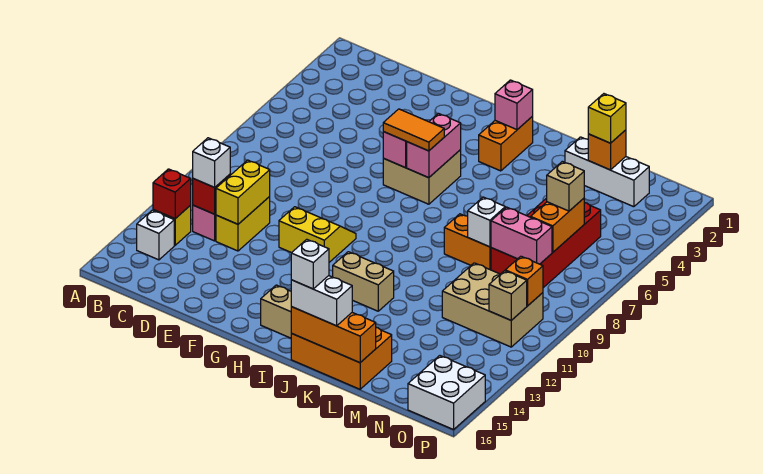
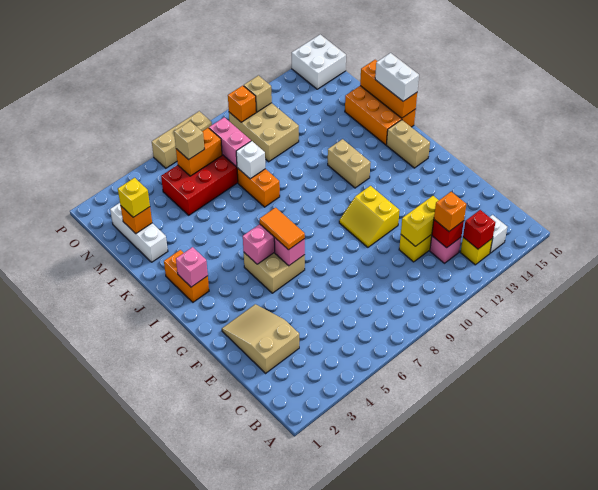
white 1x1 brick [193,138,230,187] -> orange 1x1 brick [434,192,466,231]
none -> tan 2x3 slope [222,304,299,373]
orange 1x2 brick [479,117,533,171] -> orange 1x2 brick turned to [164,250,209,302]
white 1x1 brick [291,239,329,289] -> none
none -> tan 1x3 brick [152,111,212,168]

